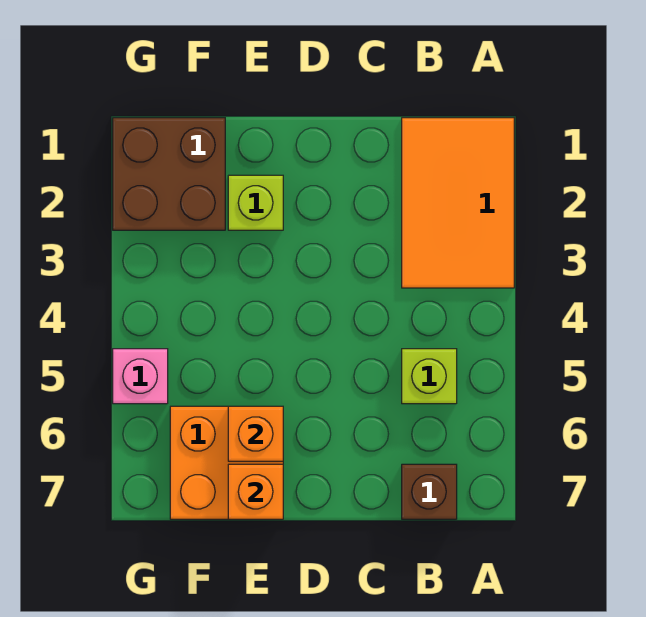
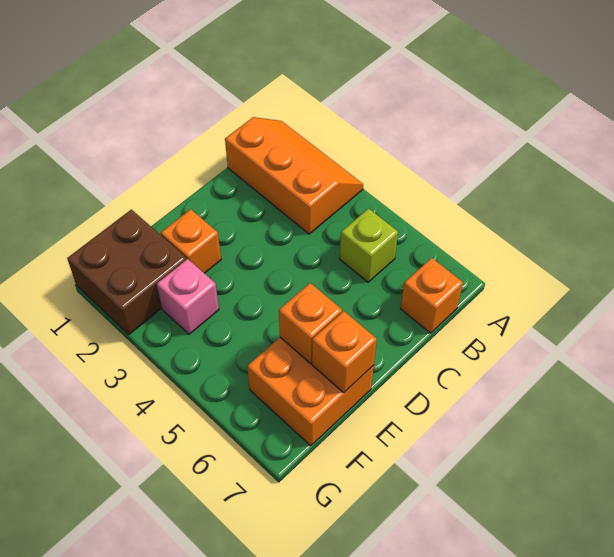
orange 2x3 tile [402,118,514,288] -> orange 2x3 slope [225,117,363,234]
brown 1x1 brick [402,464,457,519] -> orange 1x1 brick [400,258,463,333]
lime 1x1 brick [228,175,283,230] -> orange 1x1 brick [161,209,221,273]
pink 1x1 brick [113,349,168,404] -> pink 1x1 brick moved to [157,259,219,334]

